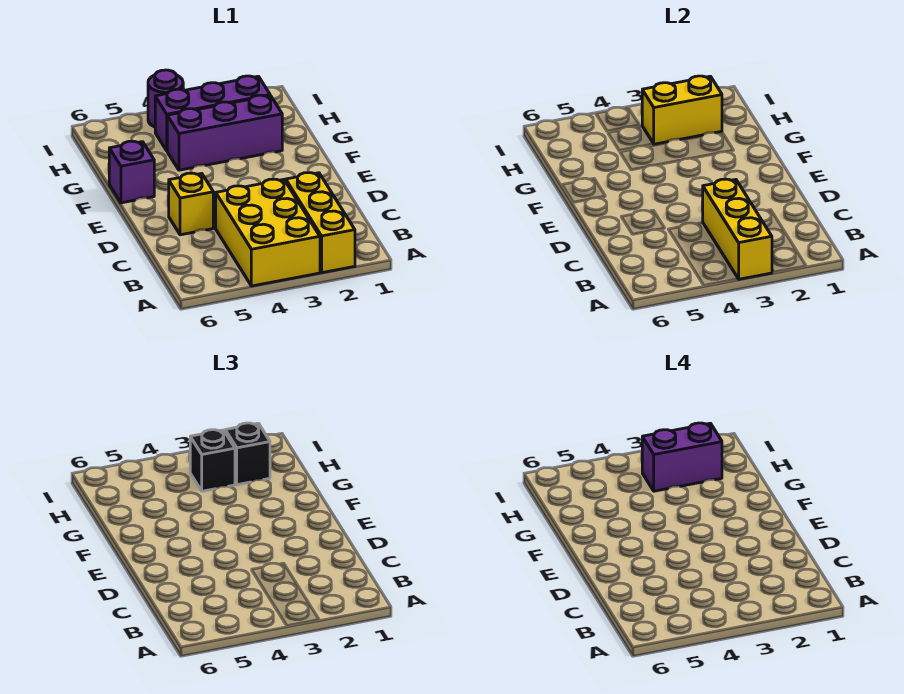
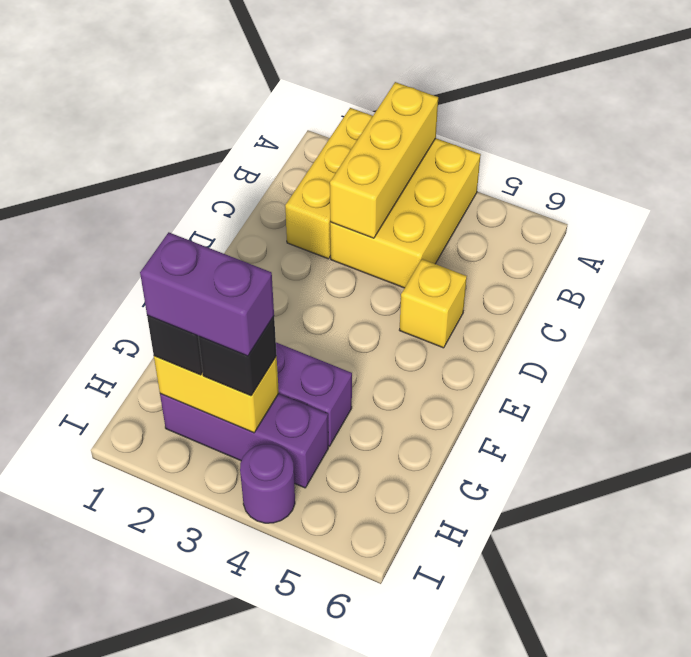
purple 1x1 brick [109,141,154,203] -> none

